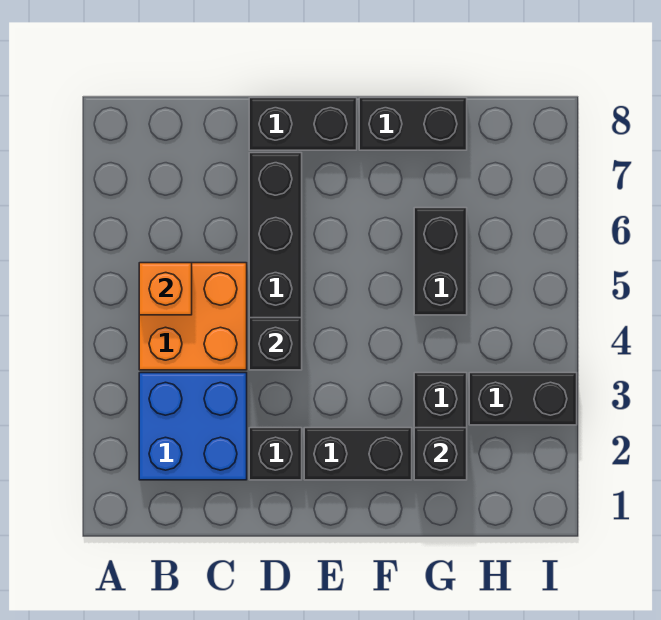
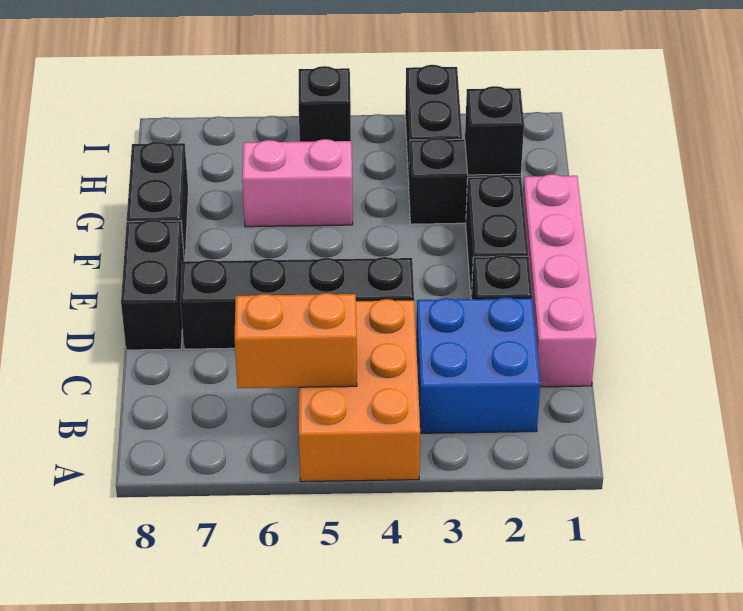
orange 2x2 brick [139,263,247,370] -> orange 2x3 brick [299,299,420,482]
orange 1x1 brick [139,263,192,315] -> orange 1x2 brick [235,293,357,388]
none -> pink 1x4 brick [523,174,596,387]
black 1x1 brick [249,318,302,370] -> black 1x1 brick moved to [299,66,351,142]
black 1x2 brick [414,208,467,315] -> pink 1x2 brick [242,139,353,227]

